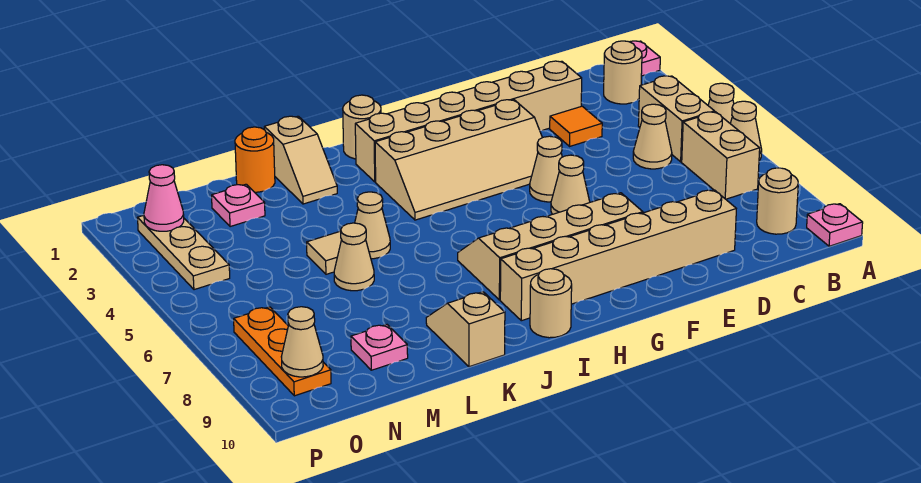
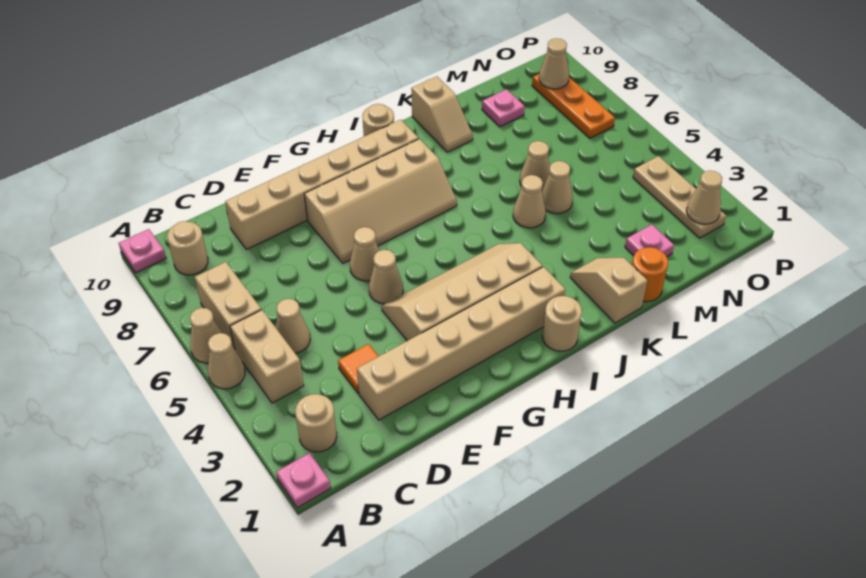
tan 1x1 tile [307,231,342,274] -> tan 1x1 cone [542,161,573,214]
pink 1x1 cone [144,165,184,231] -> tan 1x1 cone [686,171,722,224]

